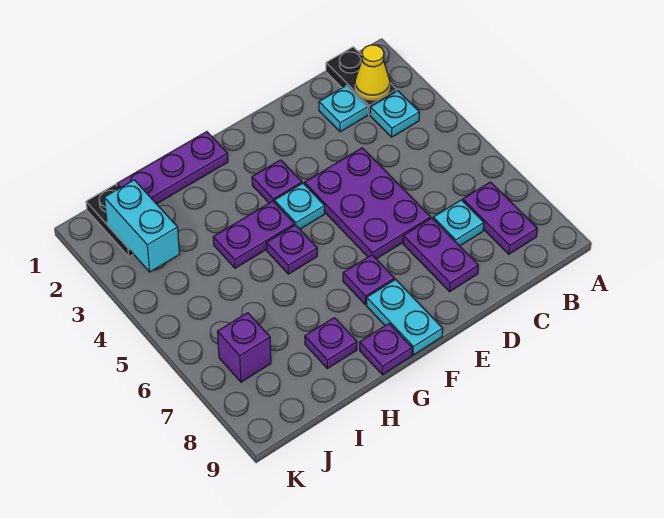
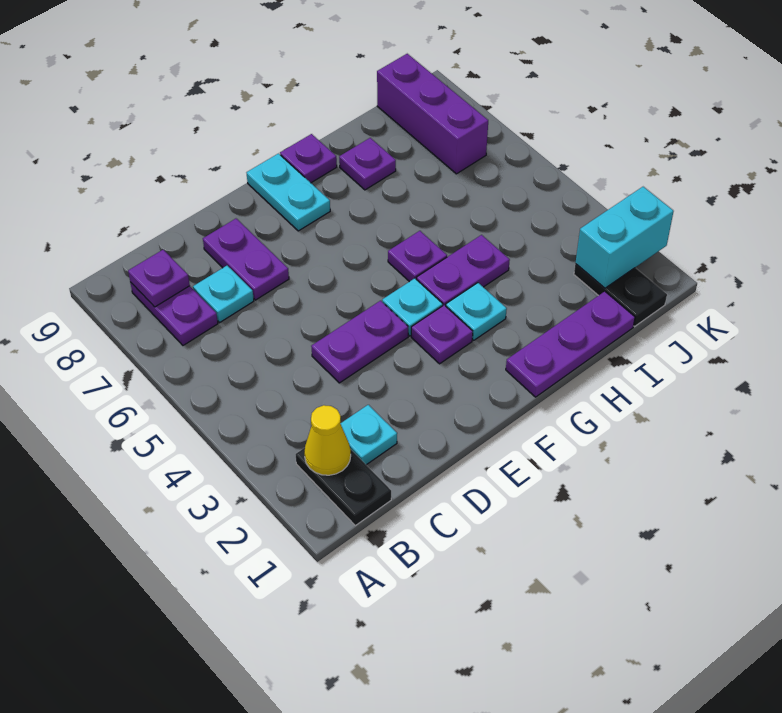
cyan 1x1 plate [370,91,419,137] -> cyan 1x1 plate moved to [446,283,507,340]
purple 2x3 plate [304,148,431,259] -> purple 1x2 plate [311,301,408,383]
purple 1x1 plate [343,255,394,305] -> purple 1x1 plate moved to [128,250,190,307]
cyan 1x2 brick [104,180,180,272] -> cyan 1x2 brick turned to [576,187,674,288]
purple 1x1 brick [217,313,271,382] -> purple 1x3 brick [377,54,488,174]

